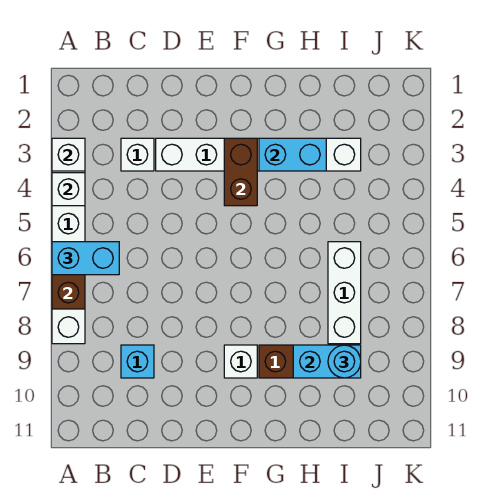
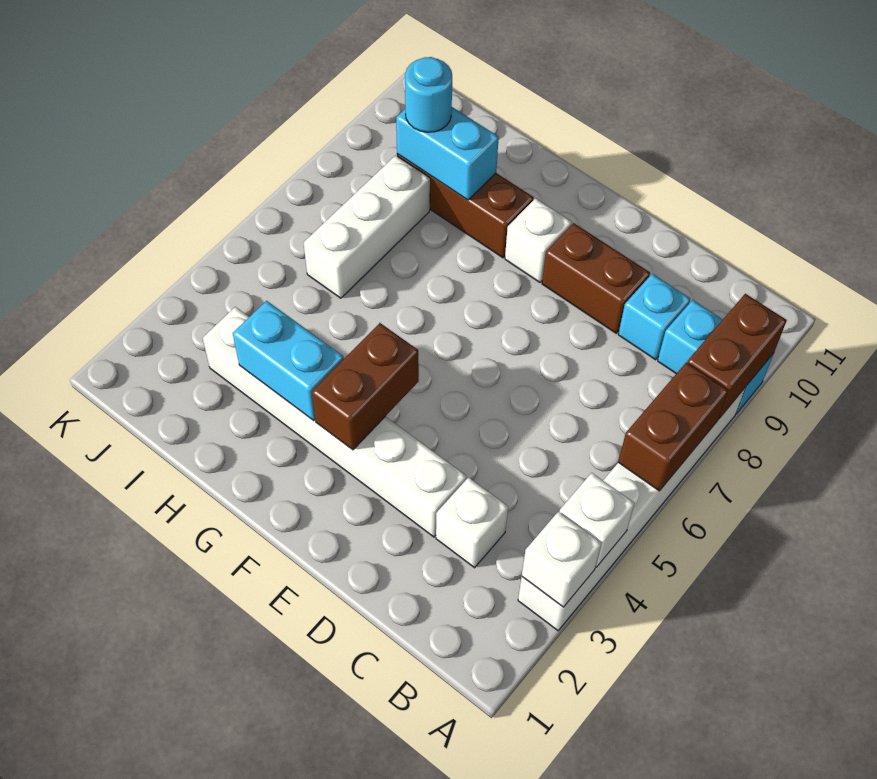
cyan 1x2 brick [52,242,119,275] -> cyan 1x2 brick moved to [658,300,774,414]
none -> brown 1x2 brick [687,294,787,418]
none -> brown 1x2 brick [542,223,650,333]

